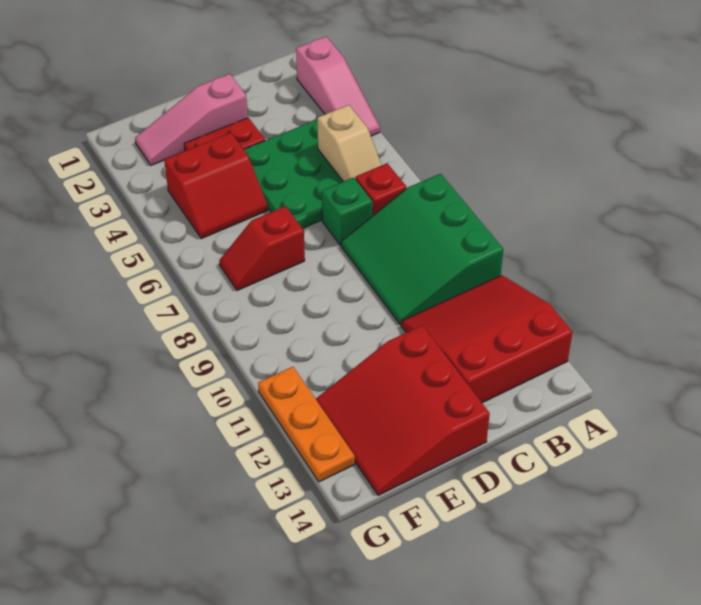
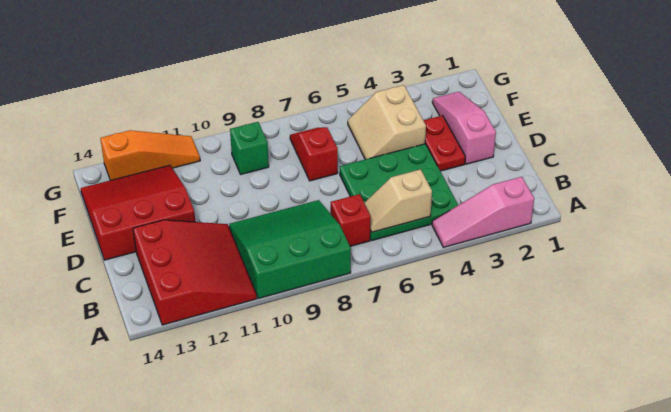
green 1x1 brick [322,177,373,245] -> green 1x1 brick moved to [230,122,269,174]
red 2x2 slope [164,133,268,239] -> tan 2x2 slope [348,85,426,159]
orange 1x3 plate [258,367,355,482] -> orange 1x3 slope [100,130,200,180]

